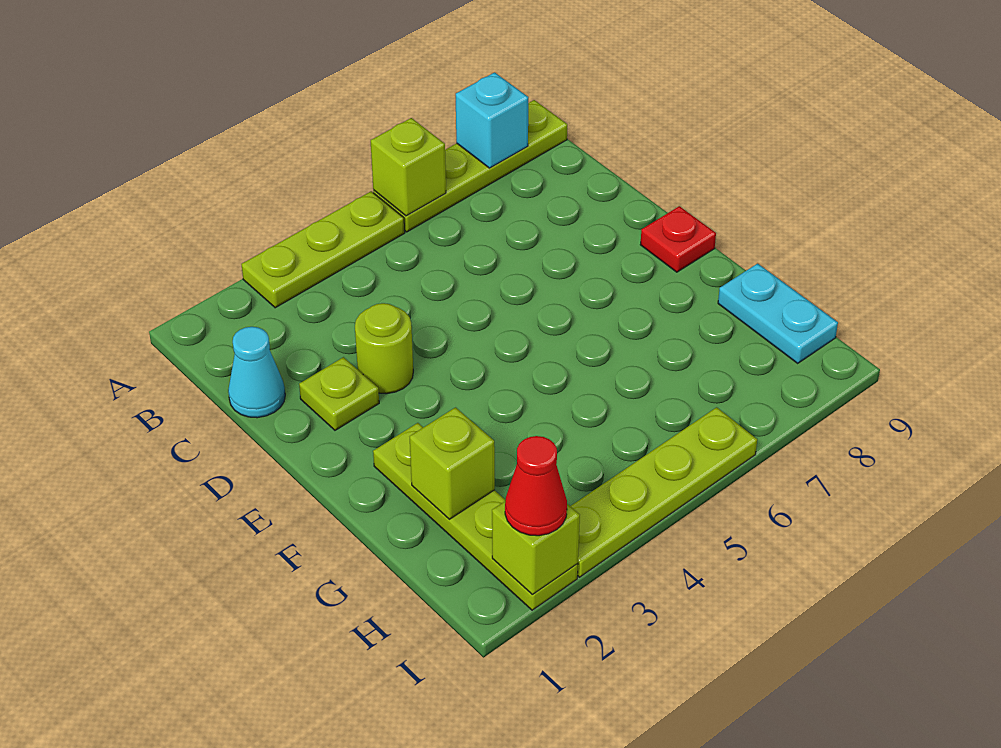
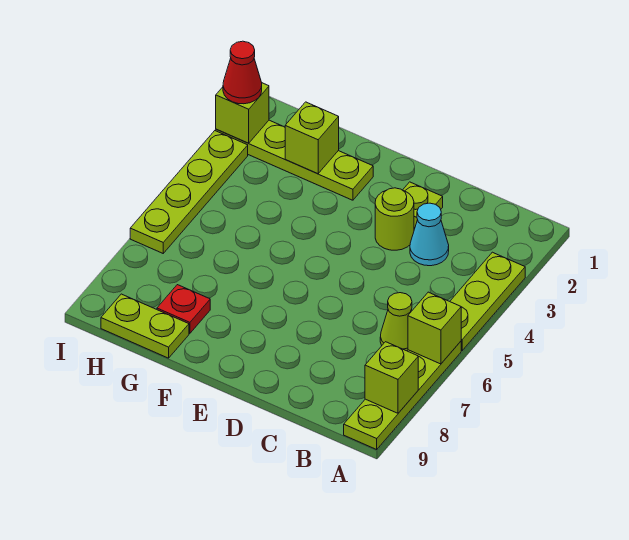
cyan 1x1 brick [456,72,529,168] -> lime 1x1 brick [365,342,418,413]
none -> lime 1x1 cone [380,293,412,351]
cyan 1x1 cone [228,327,285,418] -> cyan 1x1 cone moved to [410,203,449,266]
red 1x1 plate [640,206,716,272] -> red 1x1 plate moved to [157,285,210,333]
cyan 1x2 plate [718,264,838,363] -> lime 1x2 plate [101,294,189,358]

